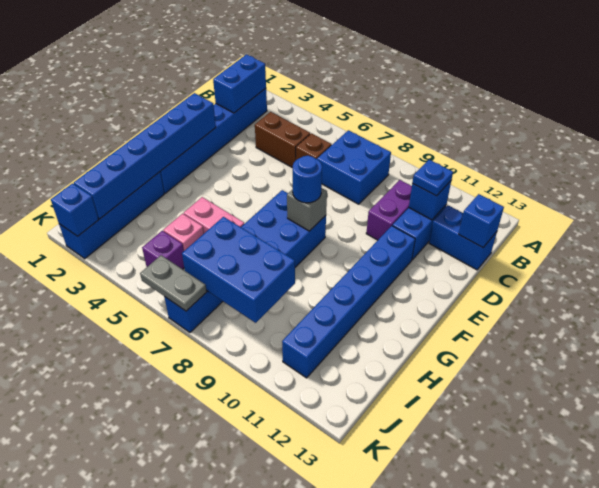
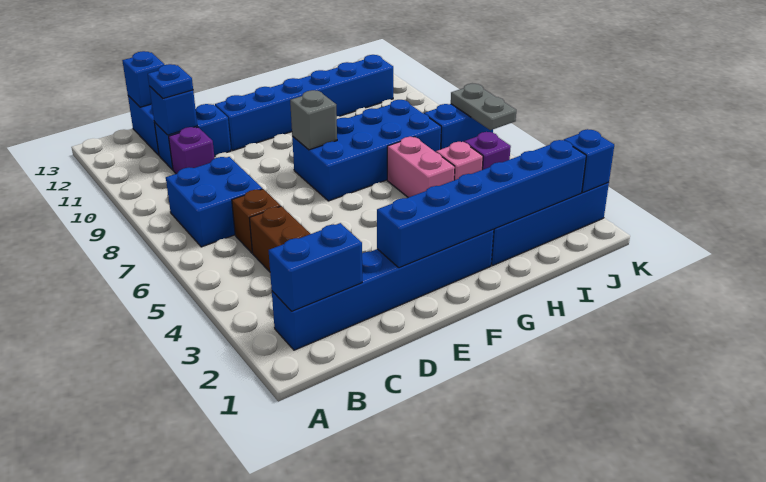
purple 1x2 brick [366,180,412,240] -> purple 1x1 brick [169,127,215,174]
blue 1x1 round brick [293,156,322,203] -> none
blue 2x3 brick [182,217,295,323] -> none

